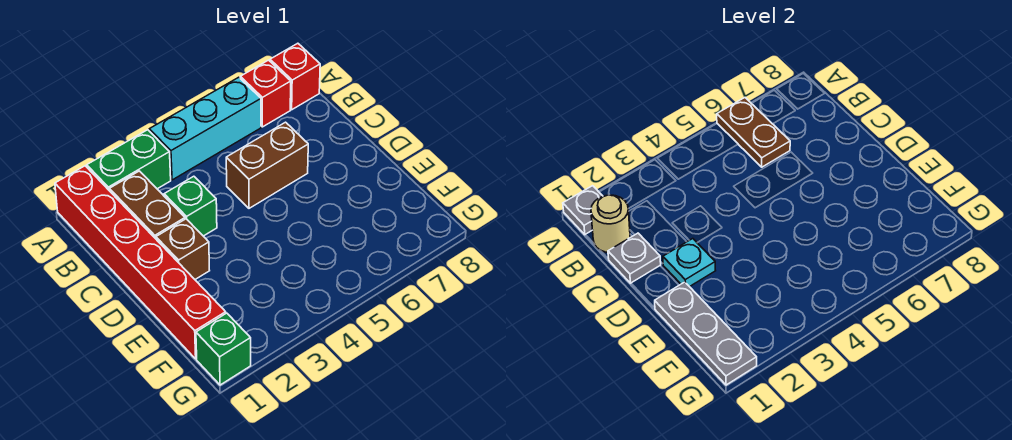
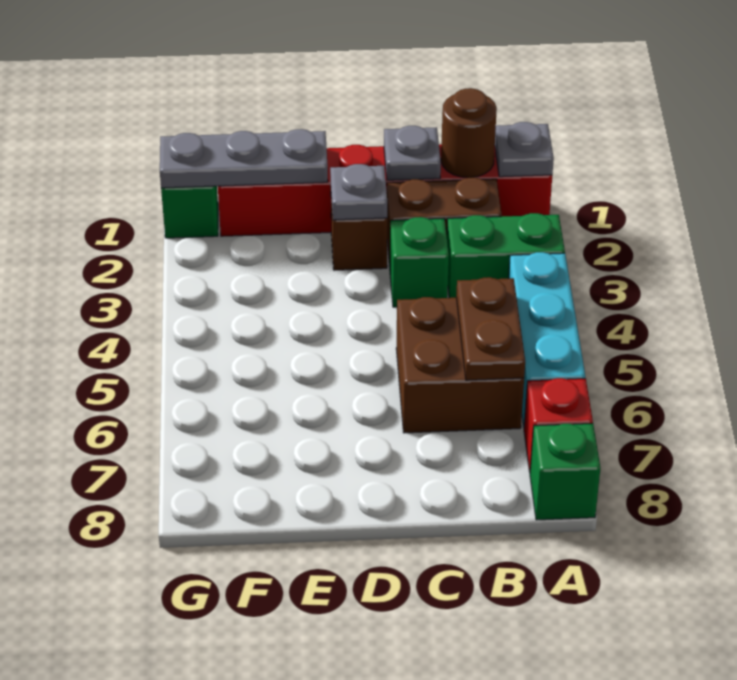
green 1x2 brick [87,130,171,191] -> green 1x2 brick turned to [447,213,565,298]
brown 1x2 plate [717,98,790,167] -> brown 1x2 plate turned to [456,277,525,380]
red 1x1 brick [270,43,320,110] -> green 1x1 brick [530,423,600,520]
tan 1x1 round brick [591,195,630,253] -> brown 1x1 round brick [441,88,497,178]
brown 1x2 brick [226,122,308,208] -> brown 2x2 brick [396,297,524,433]
cyan 1x1 plate [663,239,716,287] -> grey 1x1 plate [330,164,387,220]

